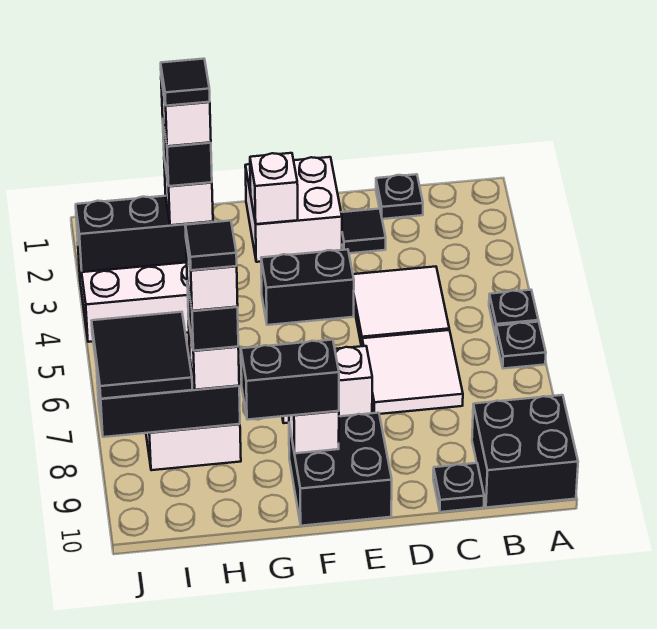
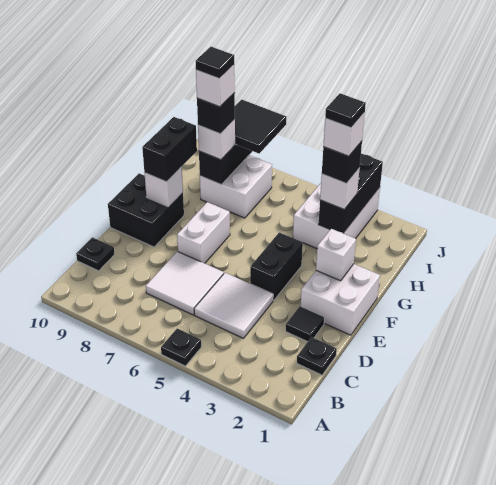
black 1x1 plate [496,322,546,369] -> none
black 2x2 brick [472,395,578,508] -> none

